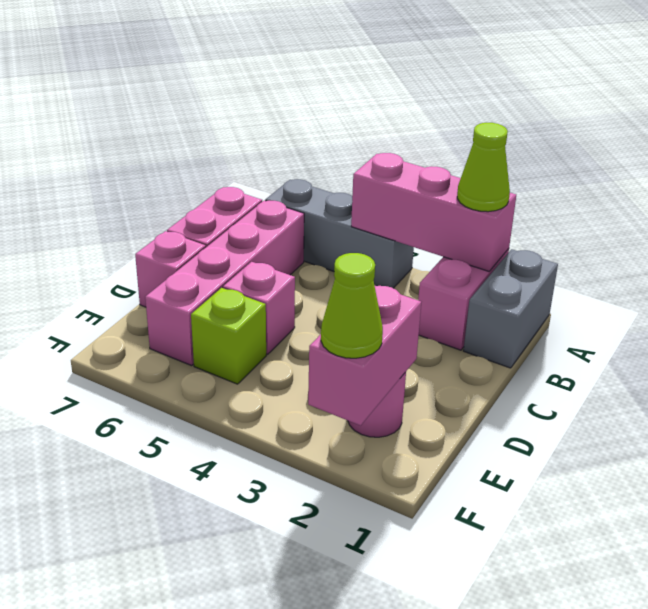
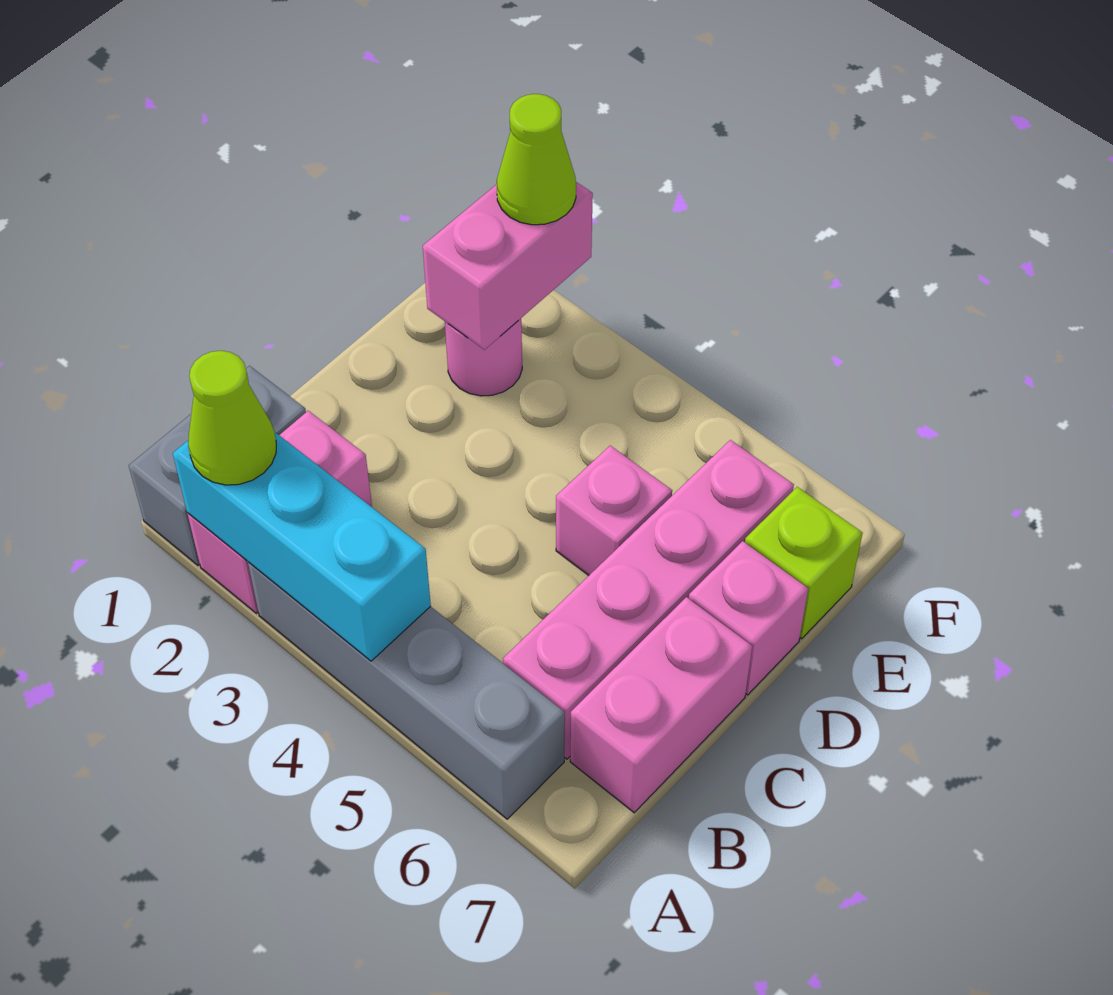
pink 1x3 brick [351,153,516,271] -> cyan 1x3 brick [173,433,431,661]
grey 1x3 brick [265,179,414,288] -> grey 1x4 brick [248,562,565,819]
lime 1x1 brick [191,288,266,384] -> lime 1x1 brick moved to [745,487,863,639]

